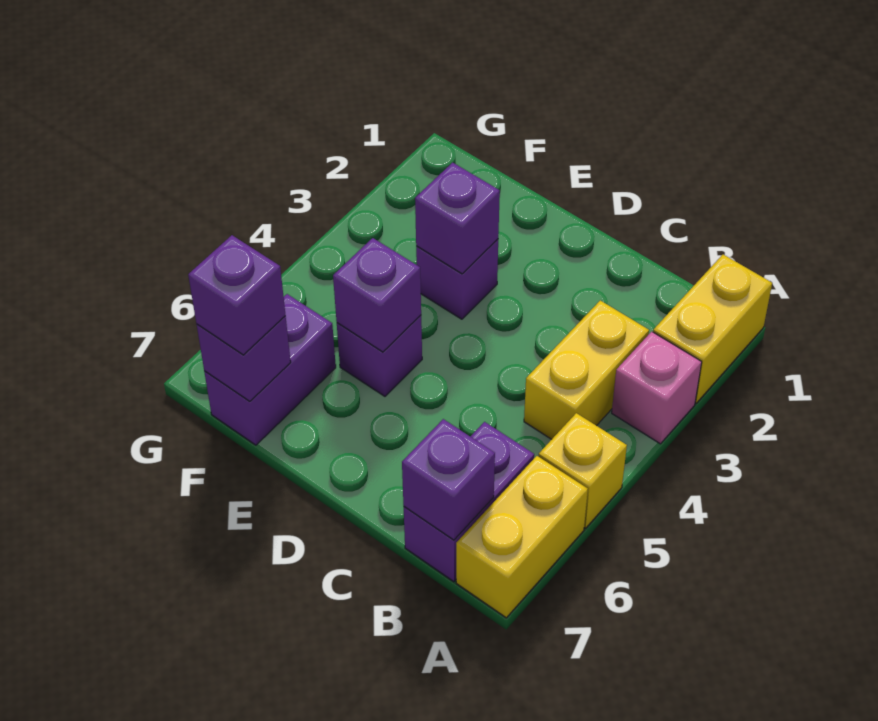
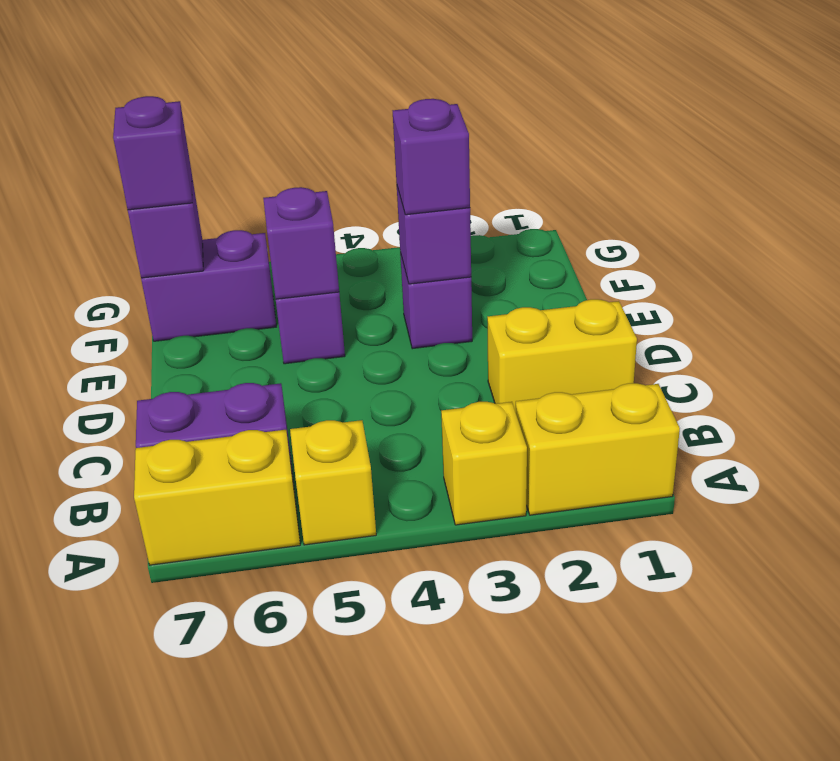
pink 1x1 brick [612,332,702,444] -> yellow 1x1 brick [441,402,527,525]
yellow 1x2 brick [524,300,649,439] -> yellow 1x2 brick moved to [487,299,637,412]
purple 1x1 brick [402,419,495,540] -> purple 1x1 brick moved to [393,99,470,215]

